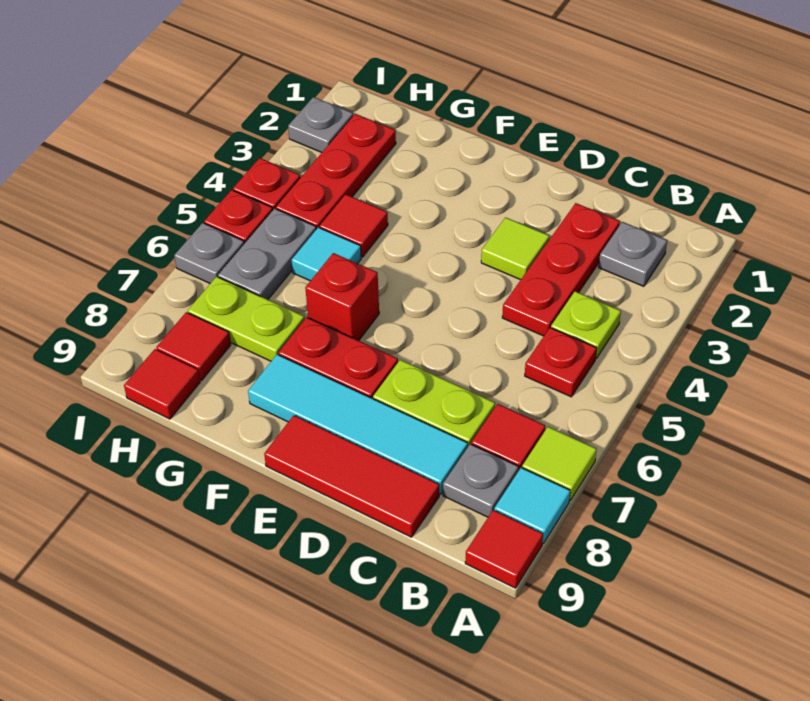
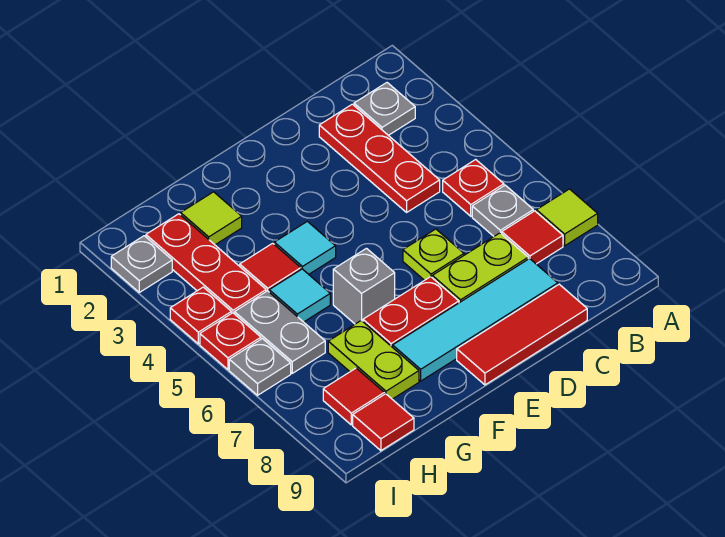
cyan 1x1 tile [494,468,570,543] -> cyan 1x1 tile moved to [274,221,336,274]
red 1x1 tile [465,510,543,588] -> none
lime 1x1 plate [551,291,621,359] -> lime 1x1 plate moved to [403,229,464,280]
grey 1x1 plate [443,444,518,517] -> grey 1x1 plate moved to [472,185,533,236]
lime 1x1 tile [481,217,549,280] -> lime 1x1 tile moved to [181,192,242,245]
red 1x1 brick [305,253,379,341] -> grey 1x1 brick [333,248,395,324]
lime 1x2 plate [188,276,305,361] -> lime 1x2 plate turned to [328,320,419,399]

